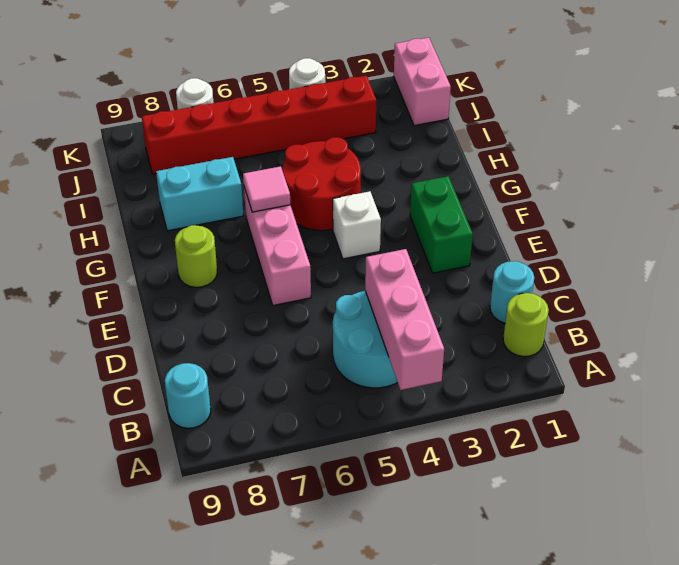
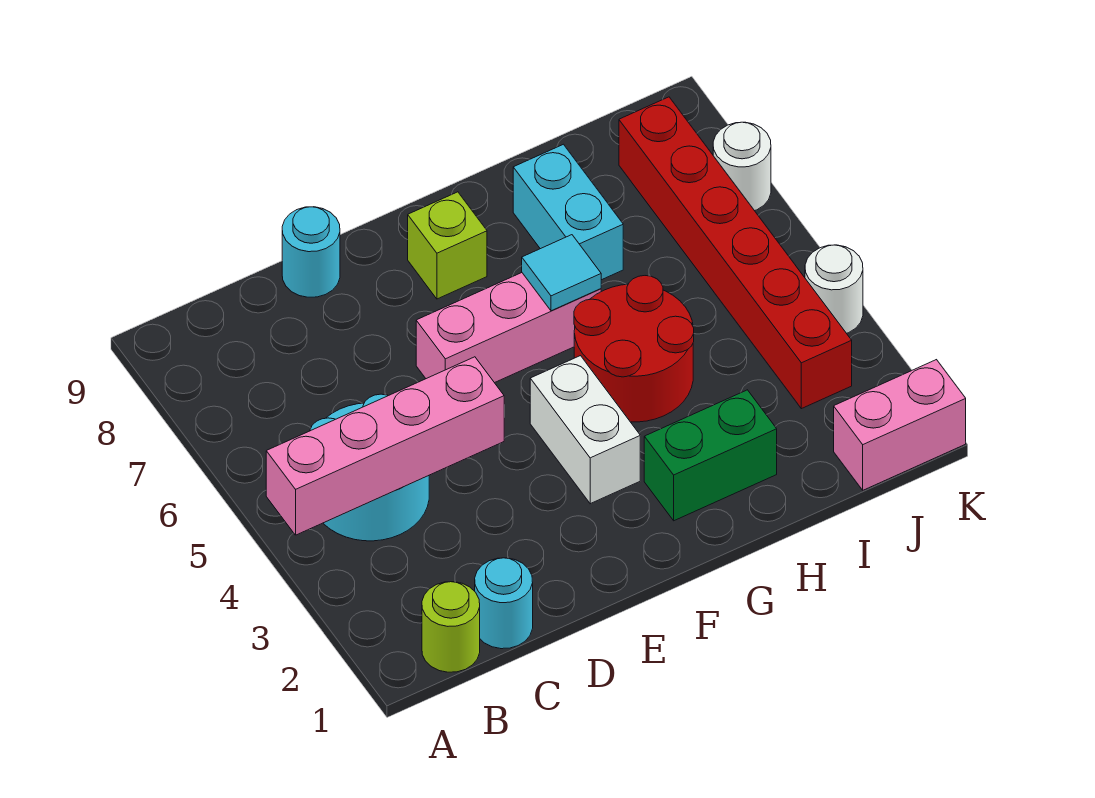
pink 1x3 brick [365,249,444,390] -> pink 1x4 brick [266,357,504,535]
cyan 1x1 round brick [165,363,211,428] -> cyan 1x1 round brick moved to [282,207,340,297]
green 1x2 brick [410,176,473,273] -> green 1x2 brick moved to [644,390,777,521]
white 1x1 brick [333,191,381,259] -> white 1x2 brick [530,356,640,504]
lime 1x1 round brick [175,225,217,287] -> lime 1x1 brick [408,192,487,299]
pink 1x1 tile [243,166,290,212] -> cyan 1x1 tile [522,235,601,311]

